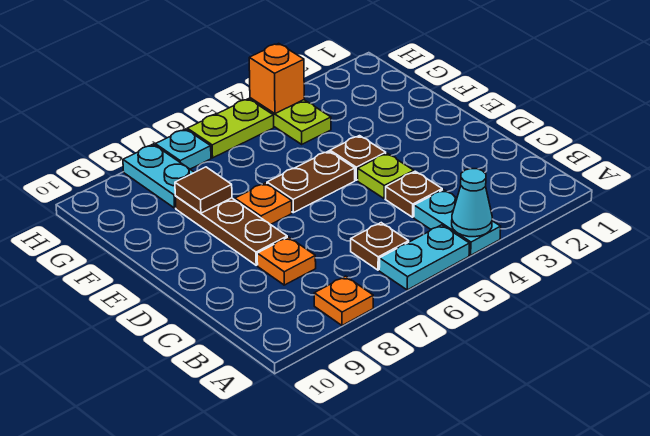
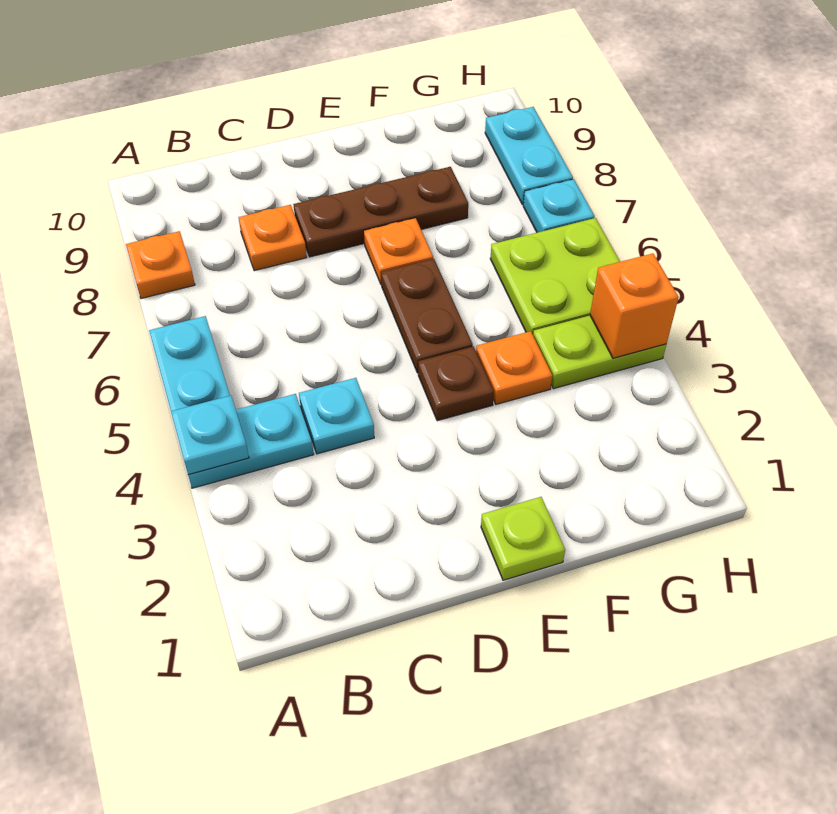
cyan 1x1 cone [452,169,492,237] -> cyan 1x1 plate [171,396,249,475]
brown 1x1 plate [351,223,409,270] -> none
brown 1x1 plate [385,171,442,217] -> cyan 1x1 plate [299,378,374,454]
lime 1x1 plate [358,153,414,199] -> lime 1x1 plate moved to [481,497,565,580]
none -> orange 1x1 plate [476,331,552,404]
brown 1x1 tile [175,167,232,213] -> none
cyan 1x2 plate [123,145,194,208] -> cyan 1x2 plate turned to [485,107,573,204]
lime 1x2 plate [187,99,274,158] -> lime 2x2 plate [490,218,620,334]

